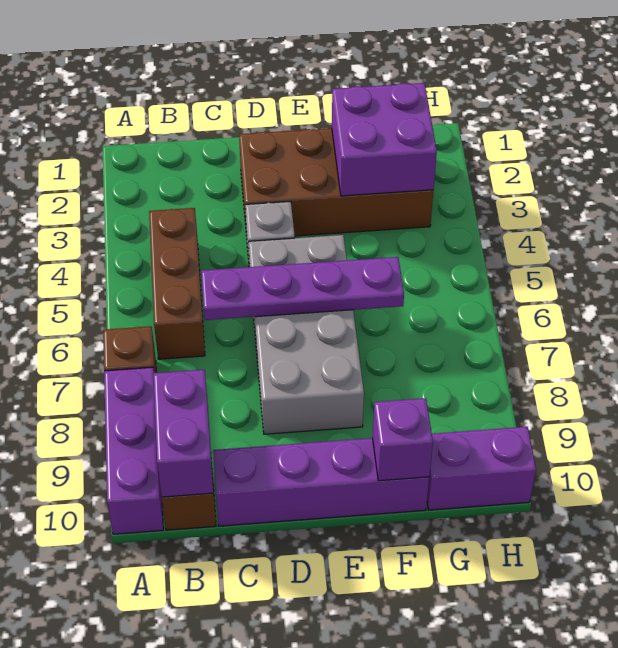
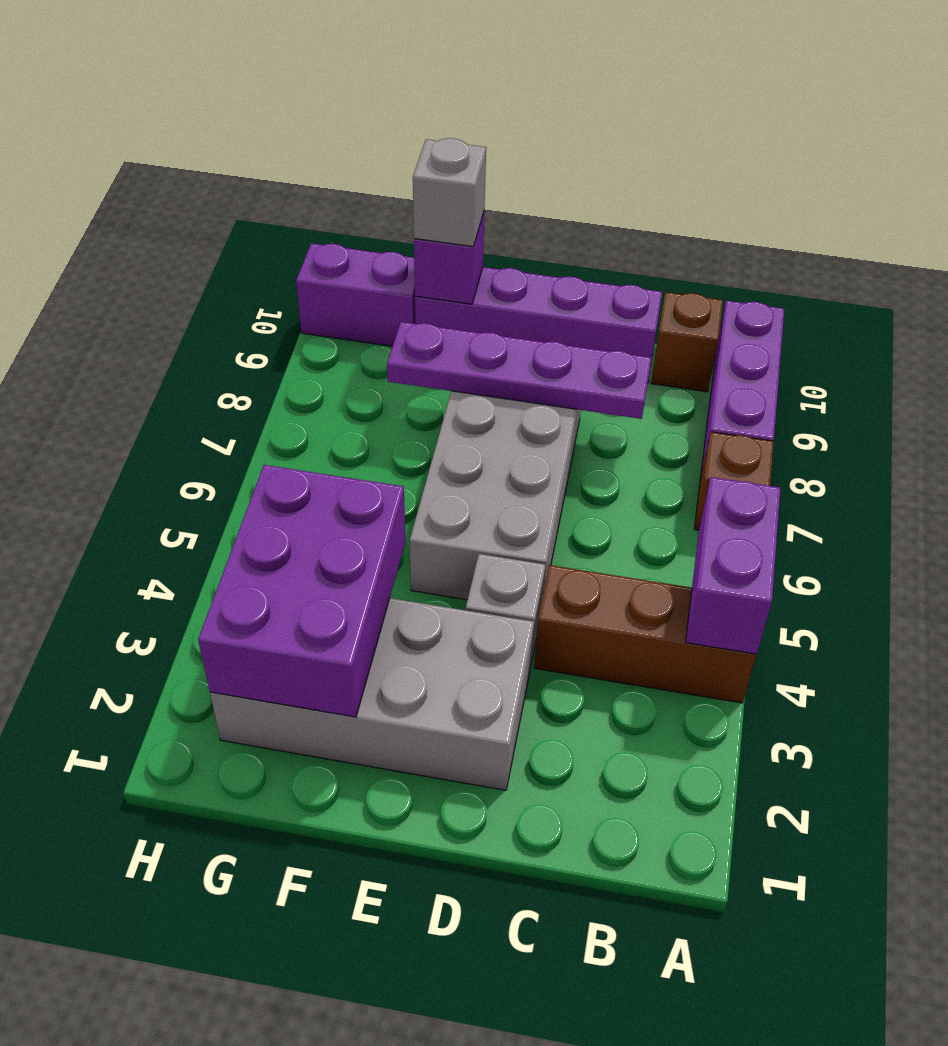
brown 1x3 brick [149,208,205,359] -> brown 1x3 brick turned to [534,565,756,703]
purple 1x2 brick [153,370,213,497] -> purple 1x2 brick moved to [686,477,780,654]
purple 1x4 plate [201,257,404,320] -> purple 1x4 plate moved to [387,322,651,419]
brown 2x4 brick [239,128,433,236] -> grey 2x4 brick [210,598,534,790]
purple 2x2 brick [332,83,437,196] -> purple 2x3 brick [198,465,406,717]
none -> grey 1x1 brick [413,138,486,247]

